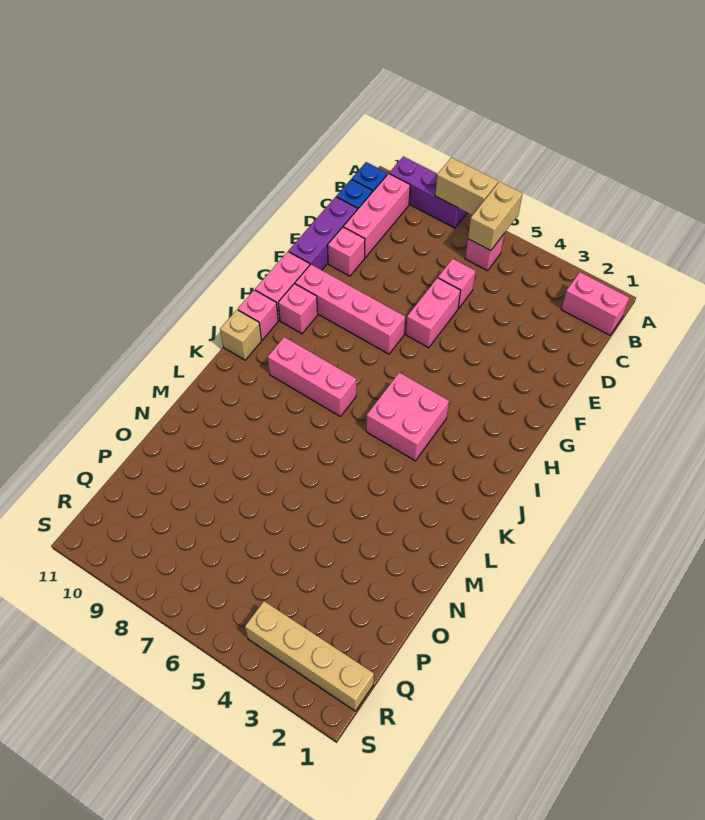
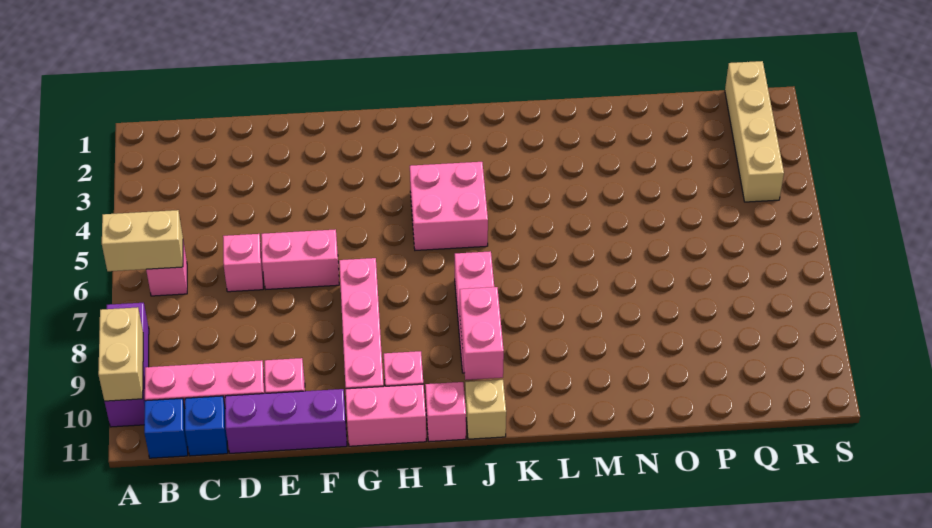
tan 1x2 brick [435,157,498,215] -> tan 1x2 brick moved to [98,307,143,401]
pink 1x2 brick [561,272,629,335] -> pink 1x2 brick moved to [460,287,504,380]

